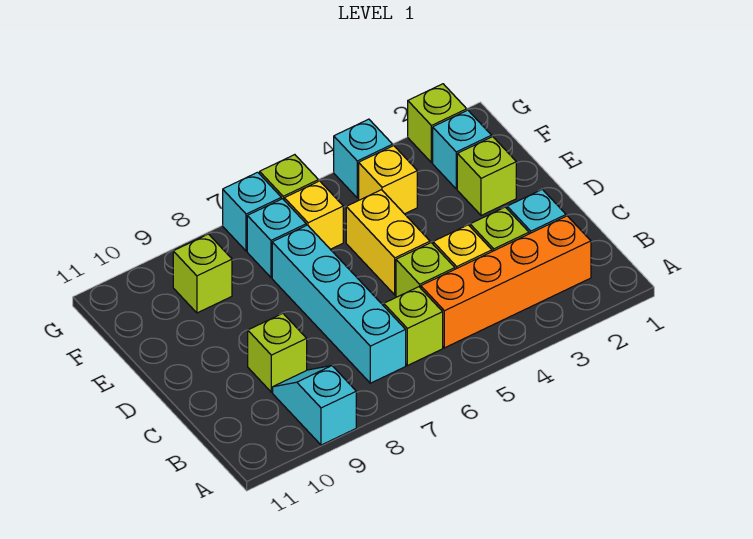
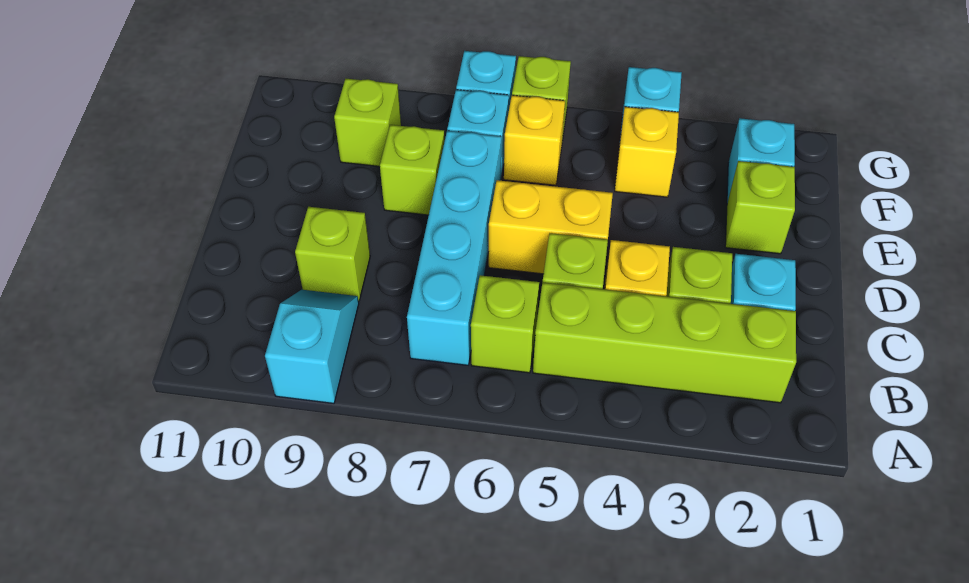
orange 1x4 brick [421,216,591,348] -> lime 1x4 brick [533,282,796,403]
yellow 1x2 brick [346,190,430,295] -> yellow 1x2 brick turned to [489,180,613,274]
lime 1x1 brick [408,84,467,163] -> lime 1x1 brick moved to [380,125,445,215]

